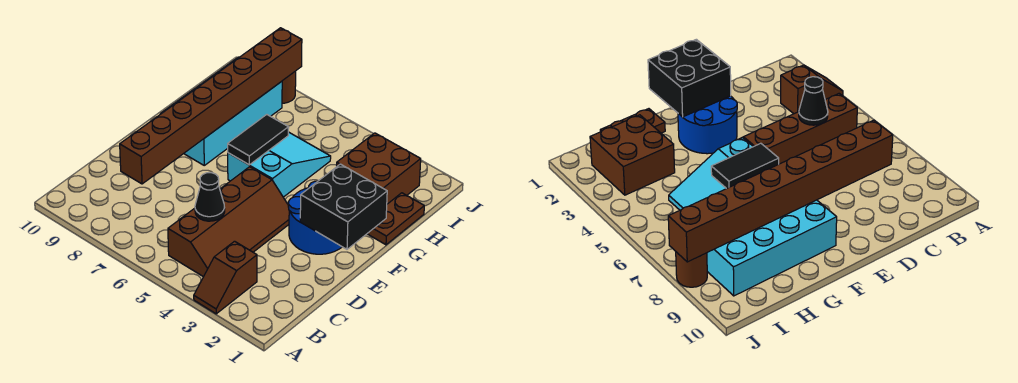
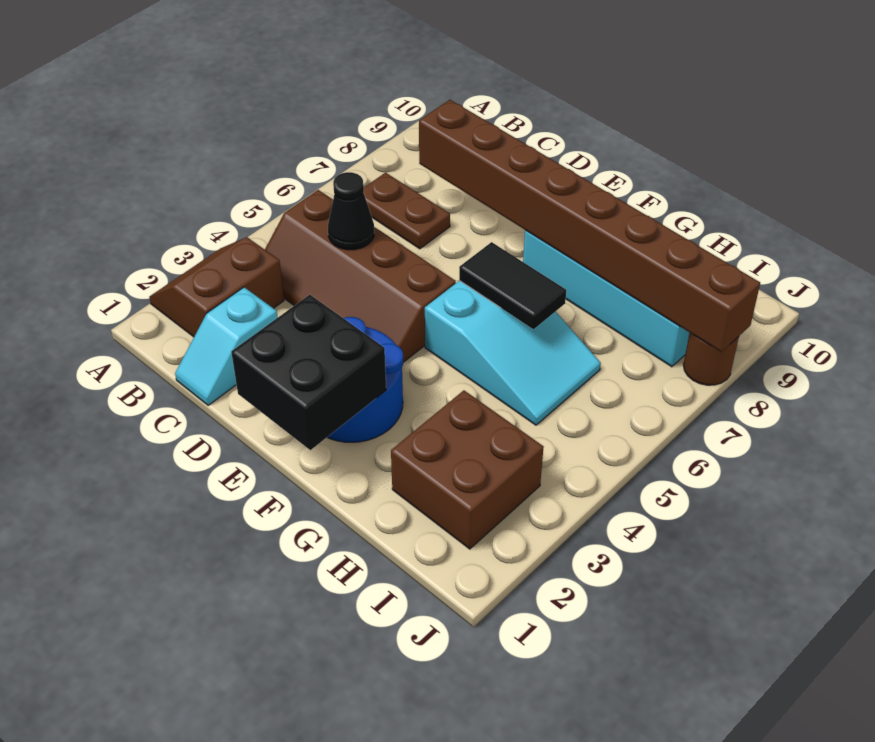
brown 1x2 slope [194,241,257,314] -> brown 2x2 slope [149,237,284,337]
none -> cyan 1x2 slope [175,287,278,405]
brown 1x2 plate [367,193,424,245] -> brown 1x2 plate moved to [363,173,450,249]

